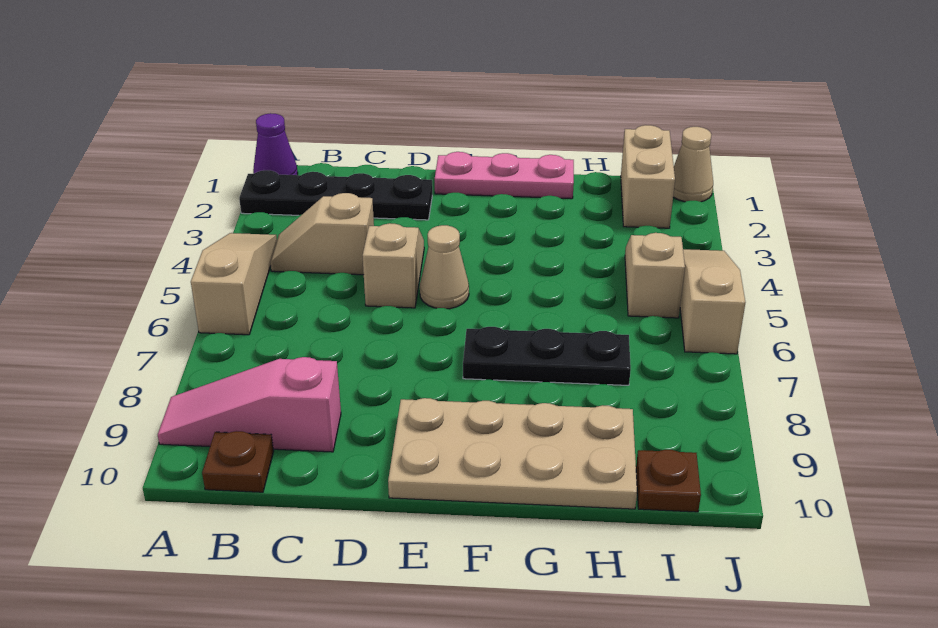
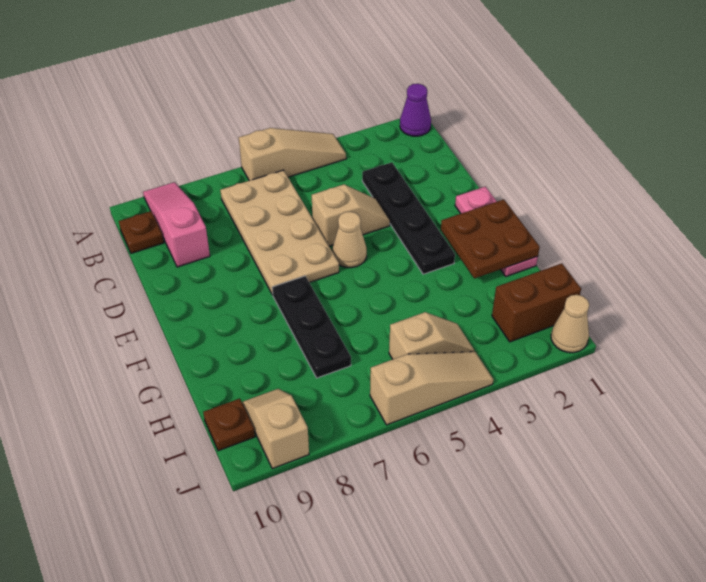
black 1x4 plate [239,170,432,220] -> black 1x4 plate moved to [362,162,455,274]
tan 1x2 slope [270,193,374,275] -> tan 1x2 slope moved to [242,389,309,469]
tan 2x4 plate [388,398,637,509] -> tan 2x4 plate moved to [220,170,339,295]
none -> brown 2x2 plate [441,199,540,278]
tan 1x2 brick [621,125,675,228] -> brown 1x2 brick [492,263,581,342]

